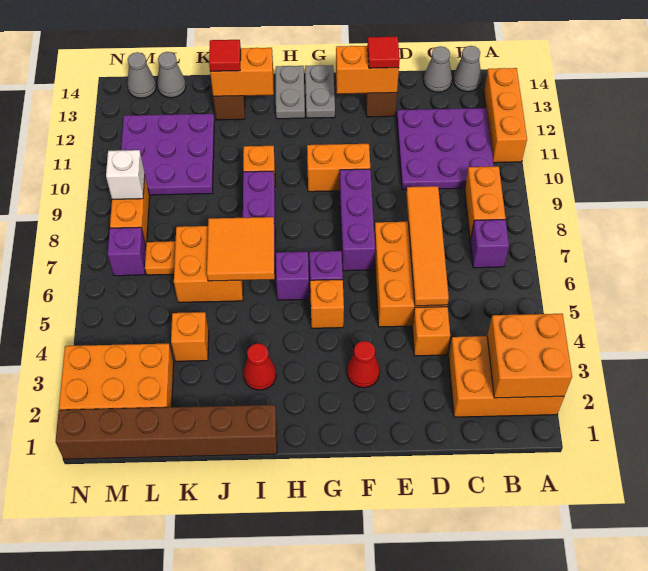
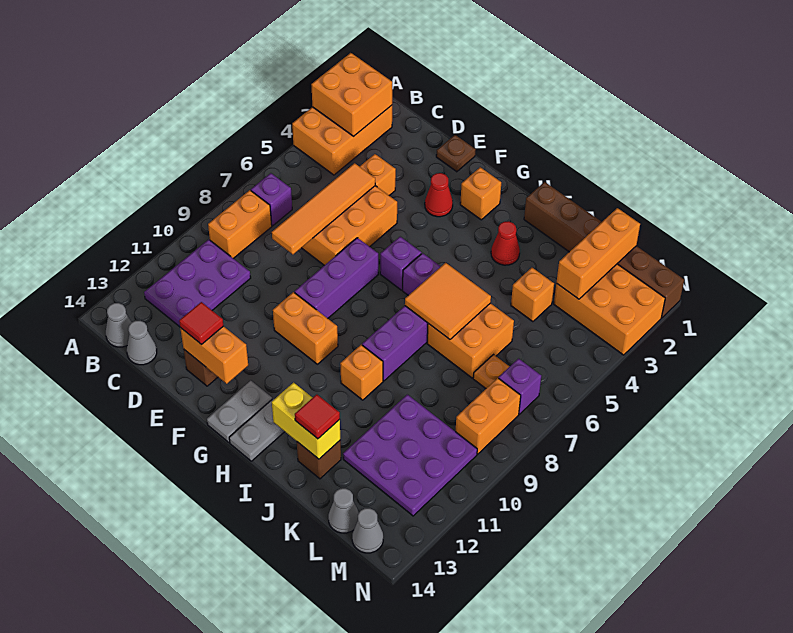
orange 2x3 brick [448,336,564,417] -> orange 2x3 brick turned to [292,105,392,175]
orange 1x3 brick [484,68,527,163] -> orange 1x3 brick moved to [556,208,640,299]
purple 3x3 plate [397,108,494,190] -> purple 2x3 plate [144,239,251,327]
none -> brown 1x1 plate [436,135,476,172]
orange 1x1 brick [310,280,344,328] -> orange 1x1 brick moved to [460,167,501,220]
orange 1x2 brick [210,48,274,96] -> yellow 1x2 brick [272,383,340,459]
white 1x1 brick [106,150,145,199] -> none

